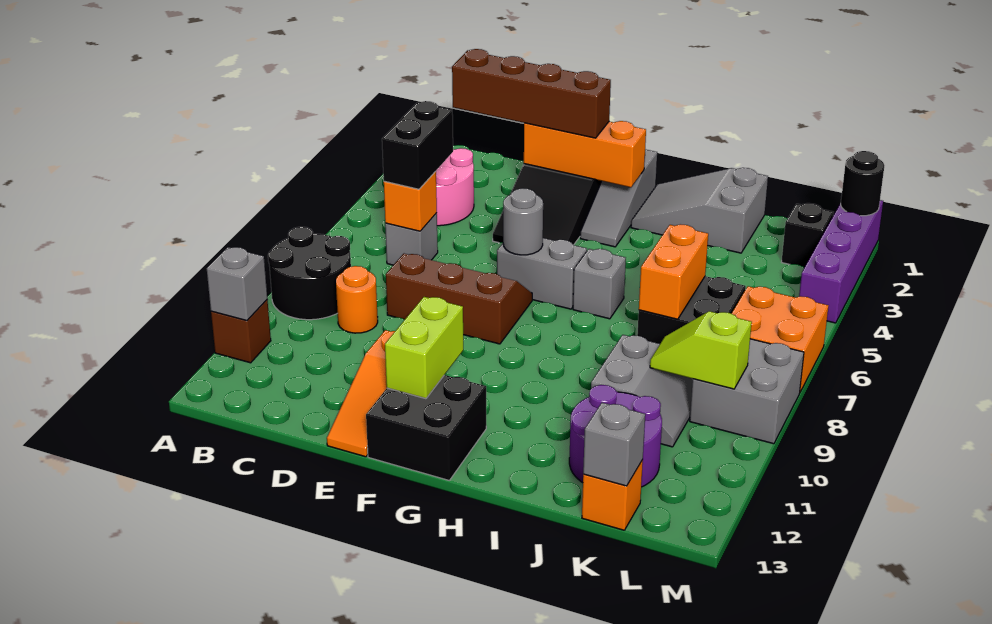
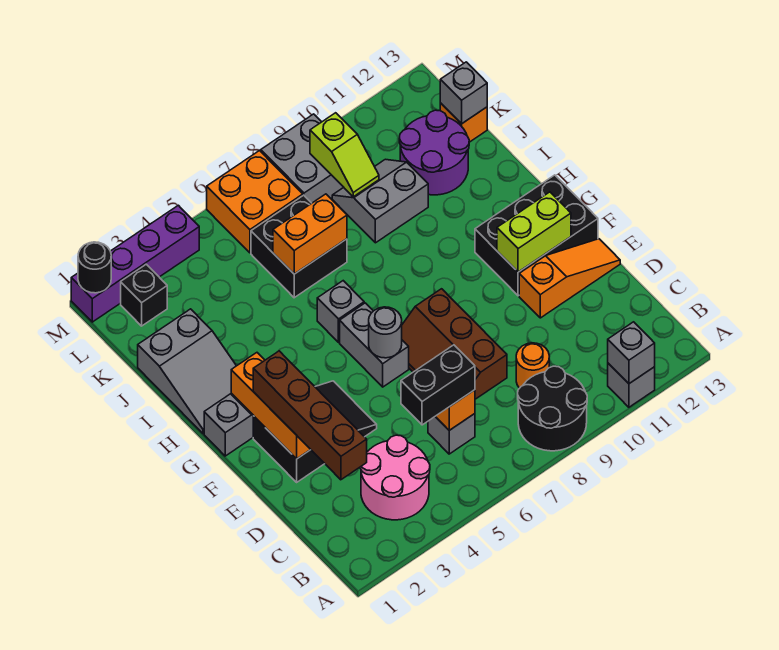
brown 1x1 brick [211,300,271,363] -> grey 1x1 brick [608,363,655,407]
black 2x2 brick [366,375,486,480] -> black 2x3 brick [475,175,598,296]

